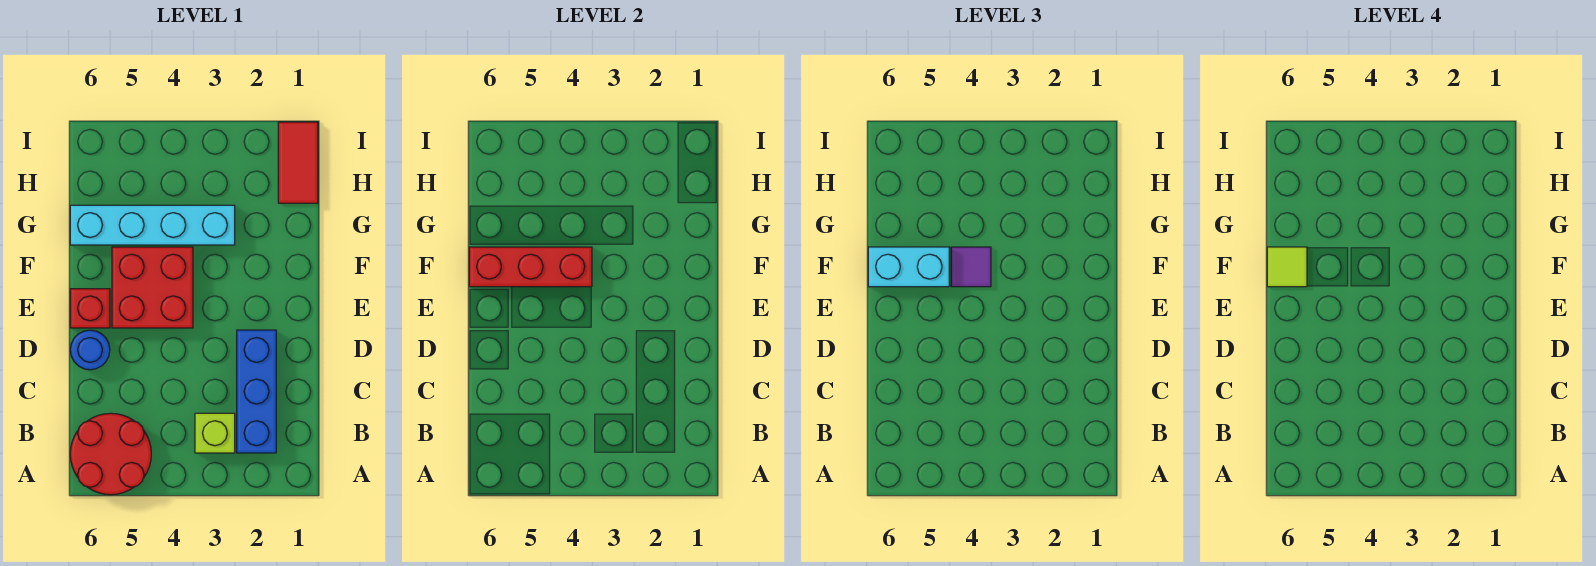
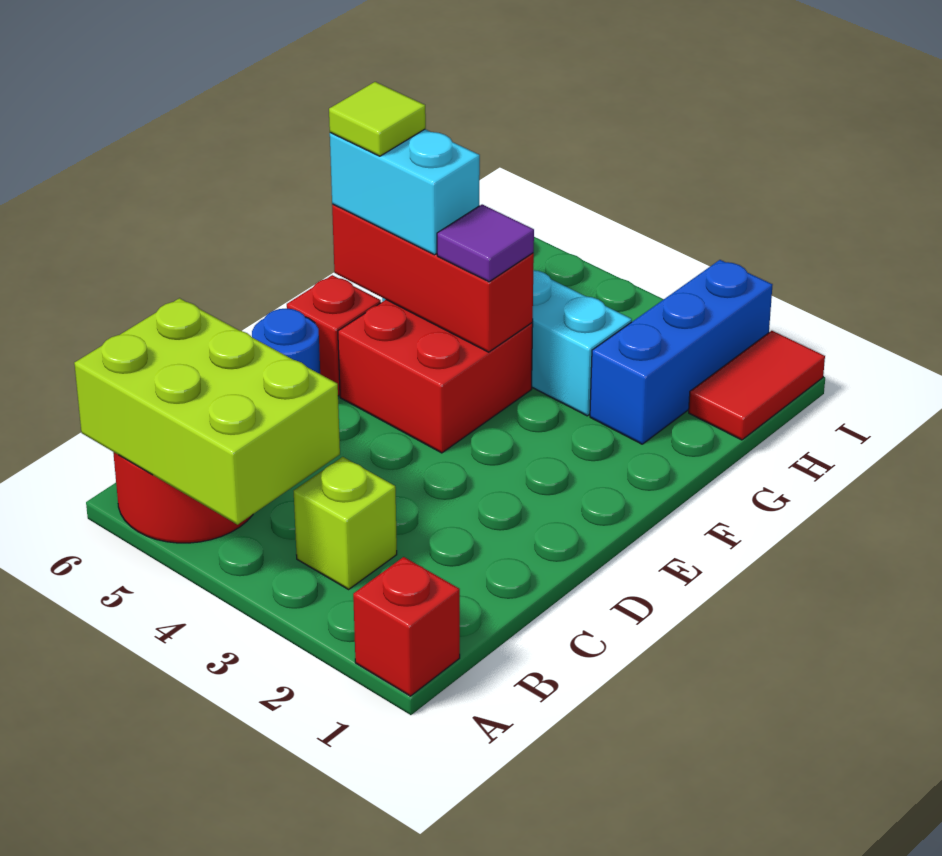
none -> red 1x1 brick [353,557,460,696]
none -> lime 2x3 brick [74,298,340,525]
blue 1x3 brick [237,330,276,453] -> blue 1x3 brick moved to [590,260,772,444]

